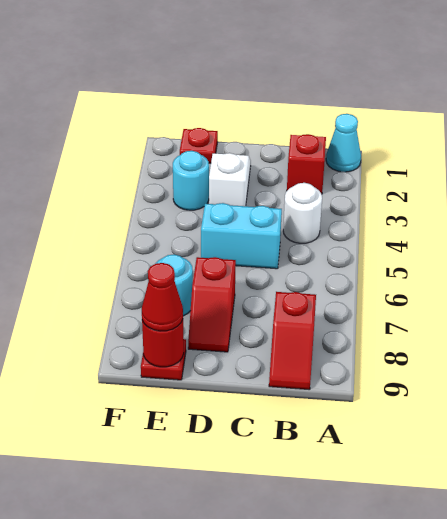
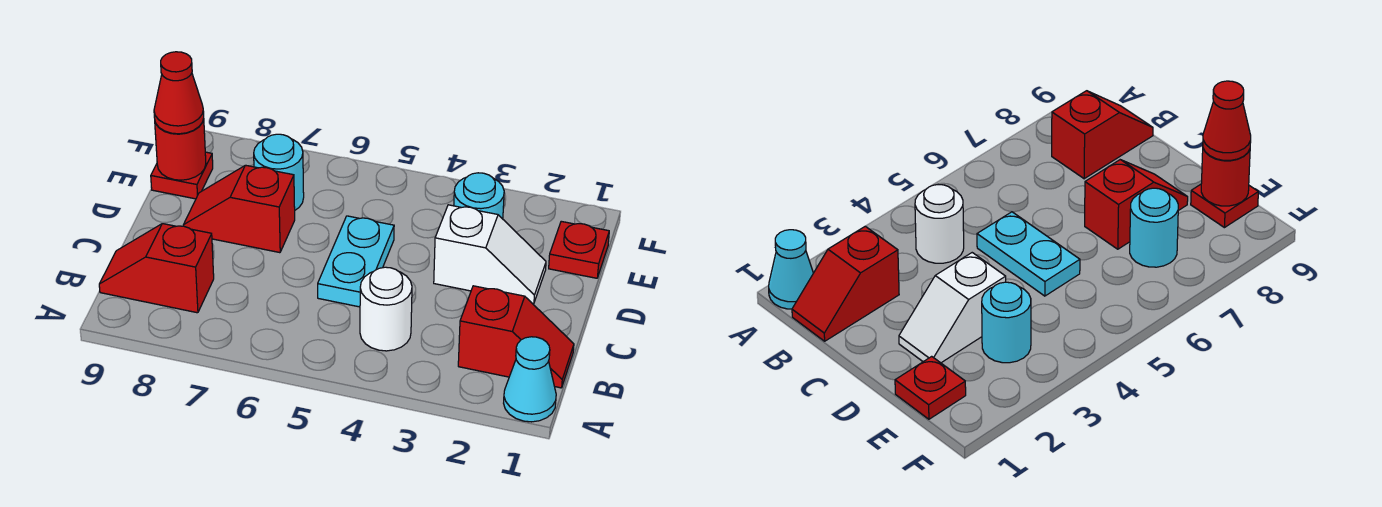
cyan 1x2 brick [201,203,282,269] -> cyan 1x2 plate [318,216,394,307]

